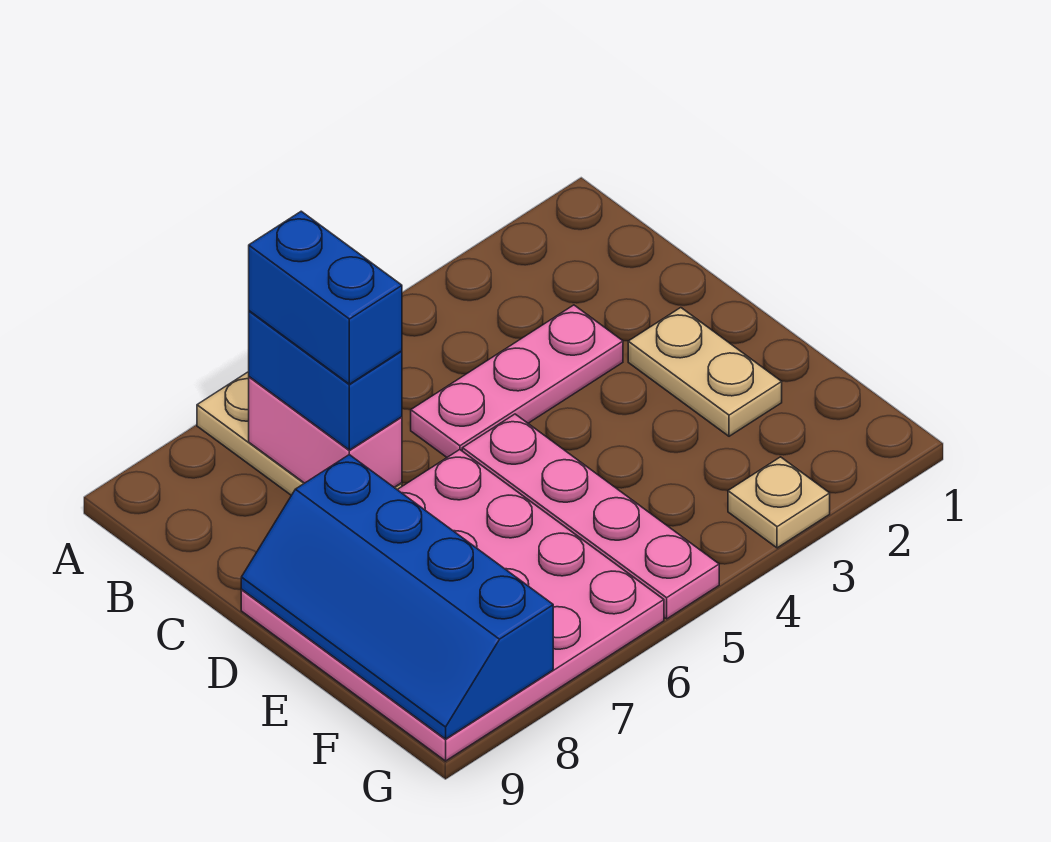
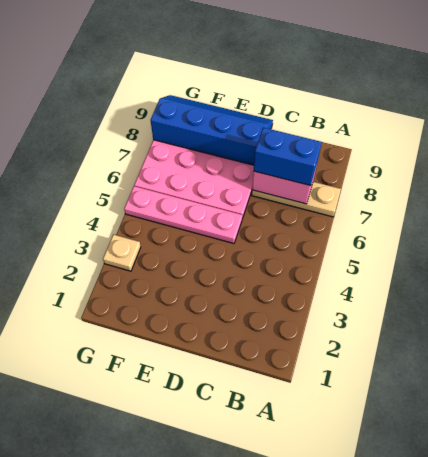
blue 1x2 brick [249,211,402,384] -> none
pink 1x3 plate [411,305,623,457] -> none
tan 1x2 plate [628,308,782,436] -> none

